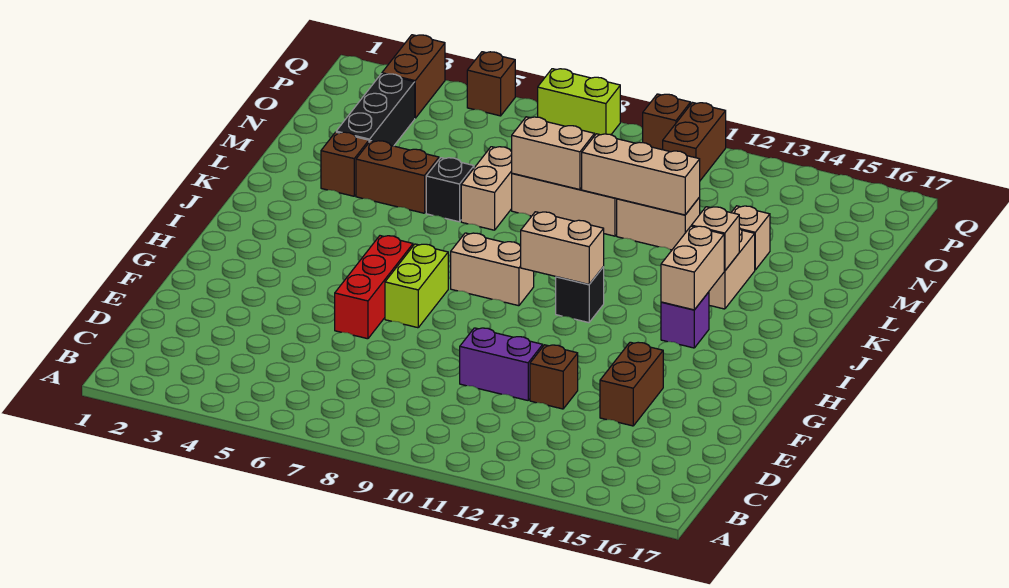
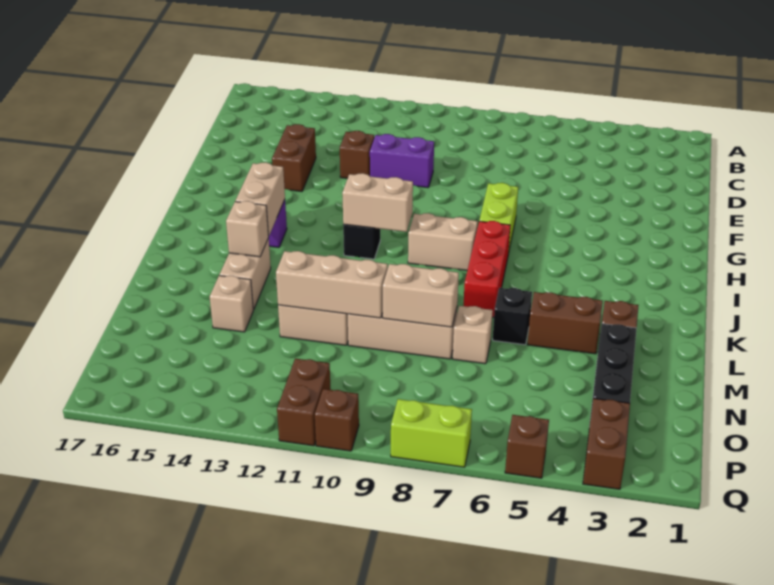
red 1x3 brick [335,236,413,339] -> red 1x3 brick moved to [464,221,510,317]
tan 1x2 brick [461,147,512,230] -> tan 1x1 brick [453,306,493,364]

